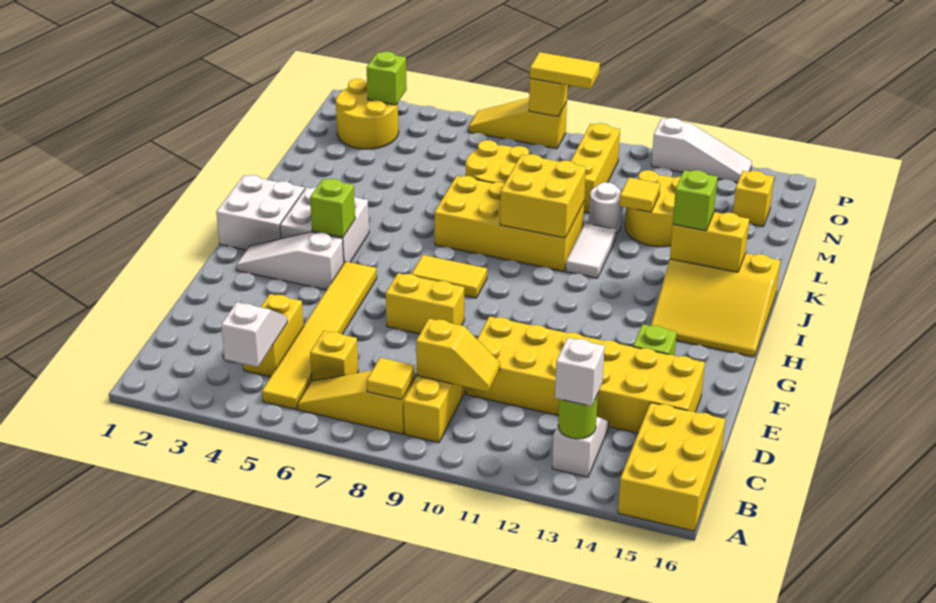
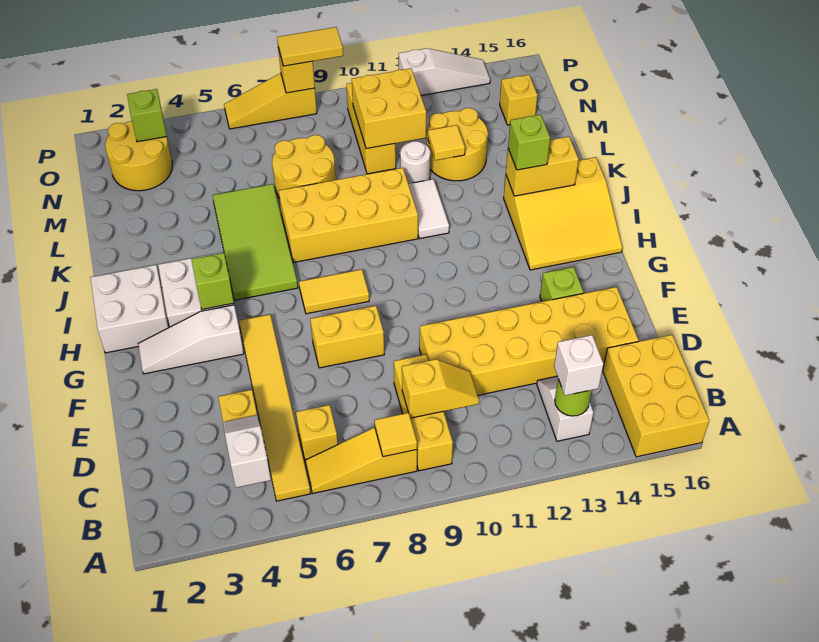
none -> lime 2x4 tile [212,184,298,300]
yellow 2x2 brick [500,154,586,238] -> yellow 2x2 brick moved to [352,68,426,149]

